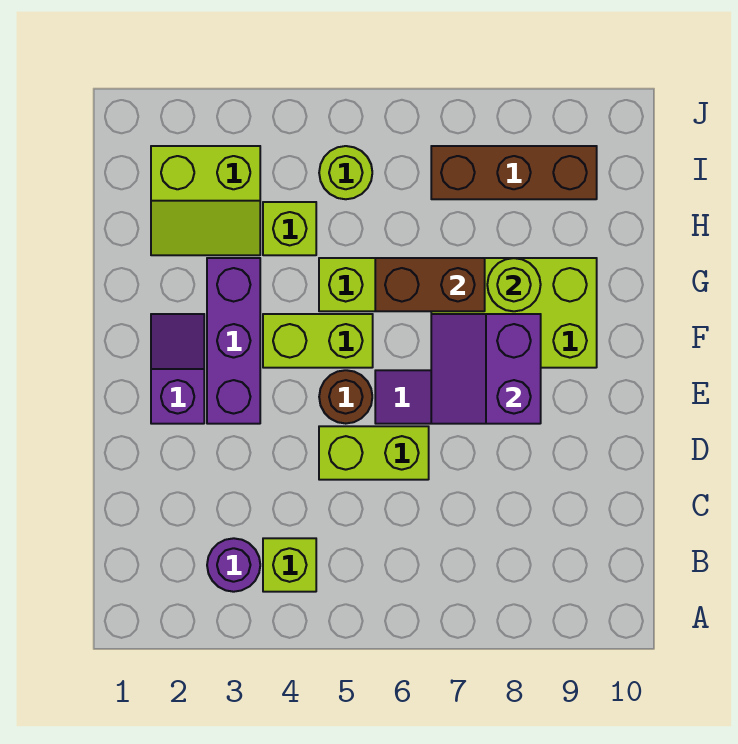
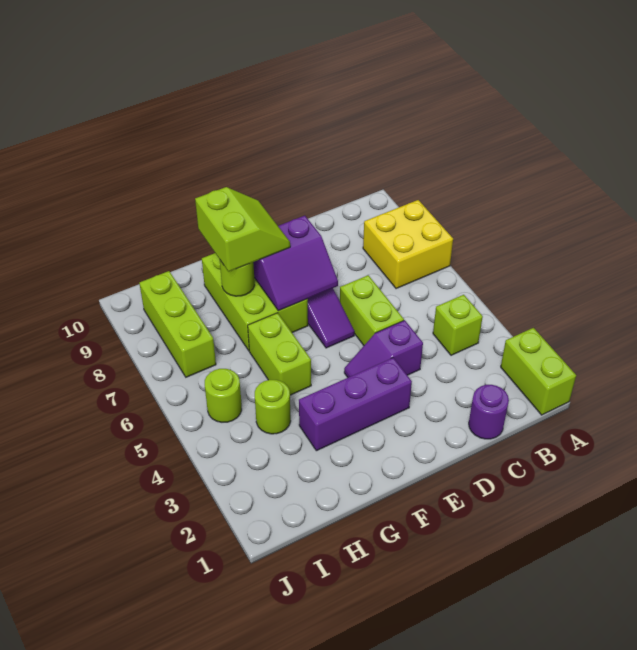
none -> yellow 2x2 brick [363,200,453,289]
purple 1x1 round brick [207,538,260,592] -> purple 1x1 round brick moved to [469,385,509,439]
purple 1x2 slope [151,314,204,424] -> purple 1x2 slope moved to [344,320,423,377]
brown 1x1 round brick [319,370,372,424] -> none
lime 1x2 brick [263,314,373,368] -> lime 1x2 brick moved to [501,328,576,415]
brown 1x2 brick [375,258,485,311] -> none
lime 2x2 slope [151,146,260,255] -> lime 2x2 slope moved to [195,187,290,272]
lime 1x1 brick [263,202,316,255] -> lime 1x1 round brick [255,380,291,434]
brown 1x3 brick [431,146,597,199] -> lime 1x3 brick [139,271,216,377]

